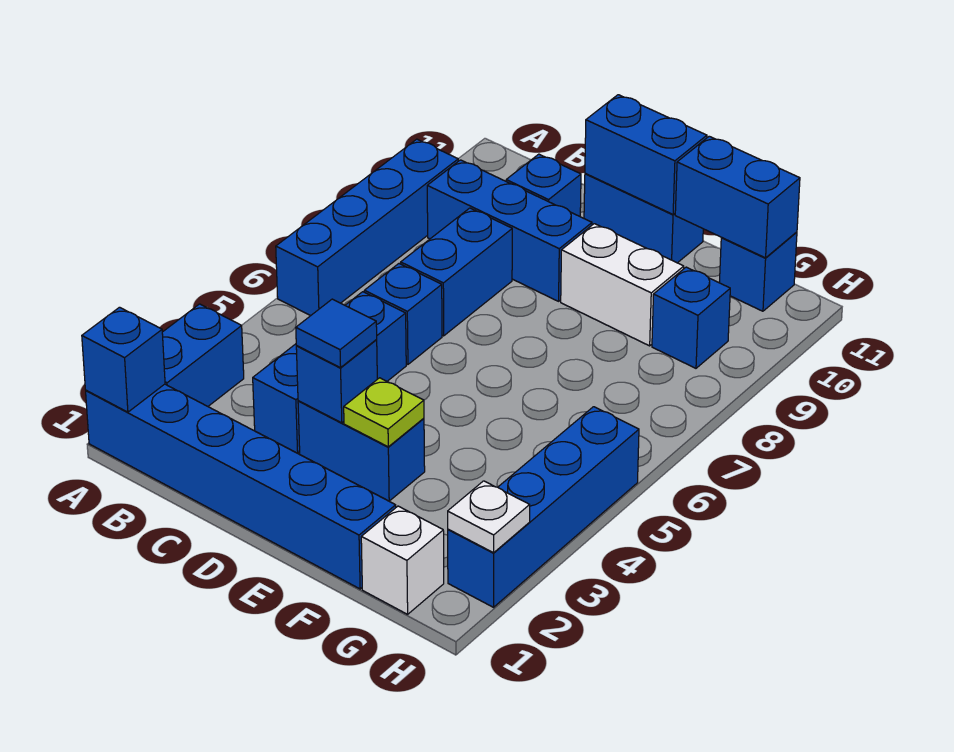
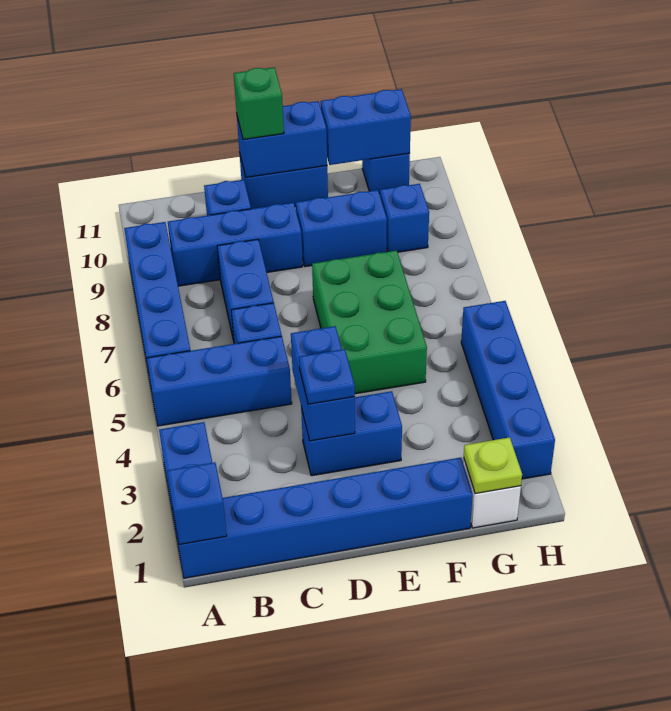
blue 1x3 brick [253,292,406,453] -> blue 1x3 brick turned to [147,336,292,426]
blue 1x1 brick [296,340,377,423] -> blue 1x2 brick [291,326,355,441]
blue 1x1 tile [296,299,377,368] -> blue 1x1 plate [299,349,355,404]
none -> green 1x1 brick [234,67,284,139]
lime 1x1 plate [344,378,424,447] -> lime 1x1 plate moved to [464,437,522,494]
none -> green 2x3 brick [312,250,427,394]
white 1x2 brick [561,224,684,346] -> blue 1x2 brick [296,190,387,267]
white 1x1 plate [448,481,530,553] -> none

